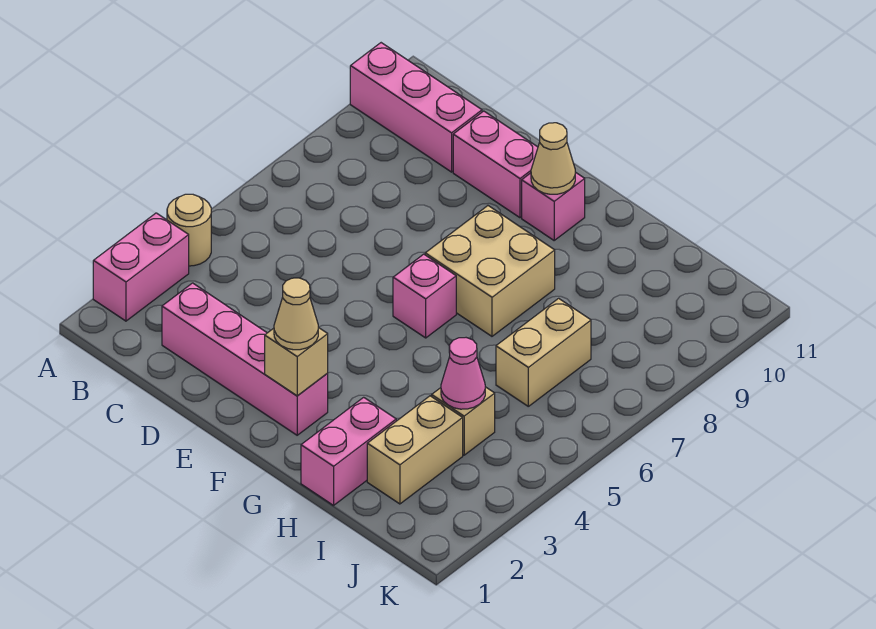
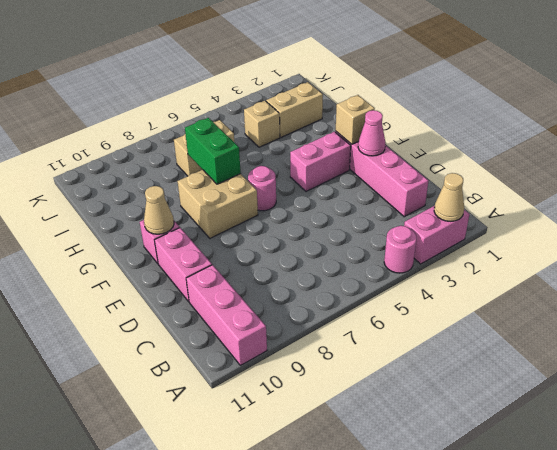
tan 1x1 round brick [167,194,211,266] -> pink 1x1 round brick [384,226,417,273]
tan 1x1 cone [274,278,318,350] -> tan 1x1 cone moved to [434,173,464,221]
pink 1x1 brick [393,254,456,338] -> pink 1x1 round brick [248,166,276,211]
none -> green 1x2 brick [185,118,241,184]
pink 1x2 brick [301,397,396,505] -> pink 1x2 brick moved to [290,132,351,191]
pink 1x1 cone [441,338,485,409] -> pink 1x1 cone moved to [358,110,385,156]

